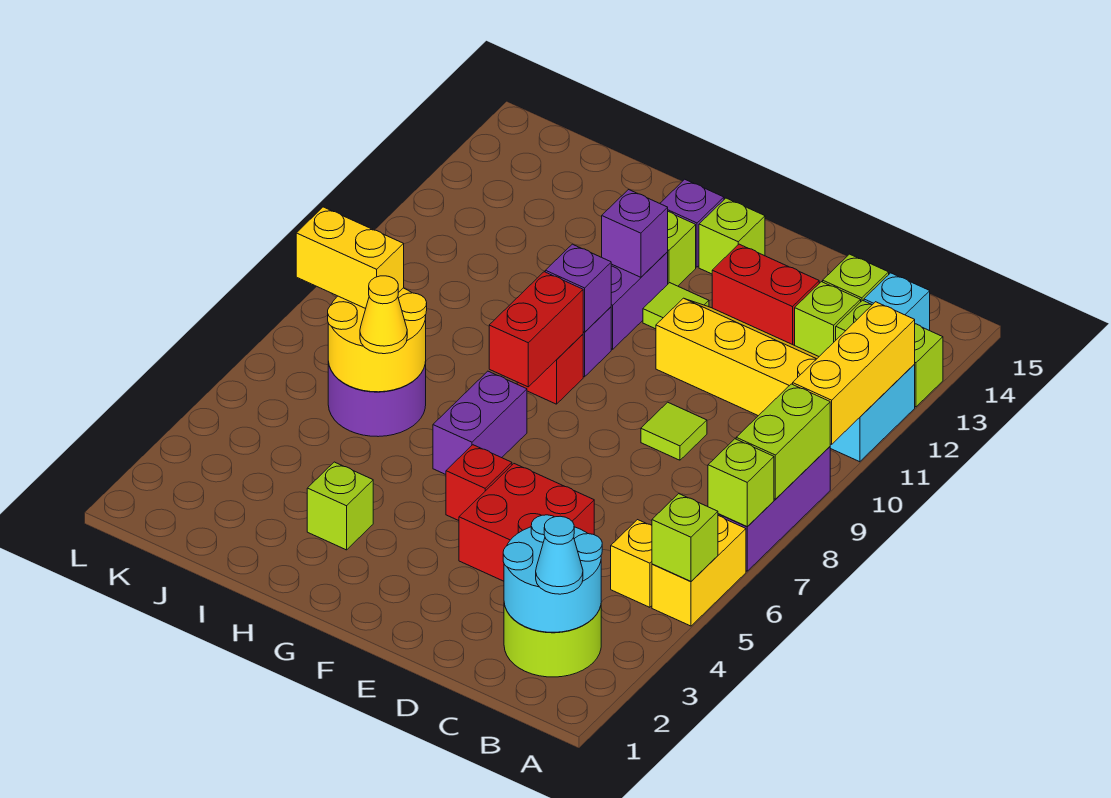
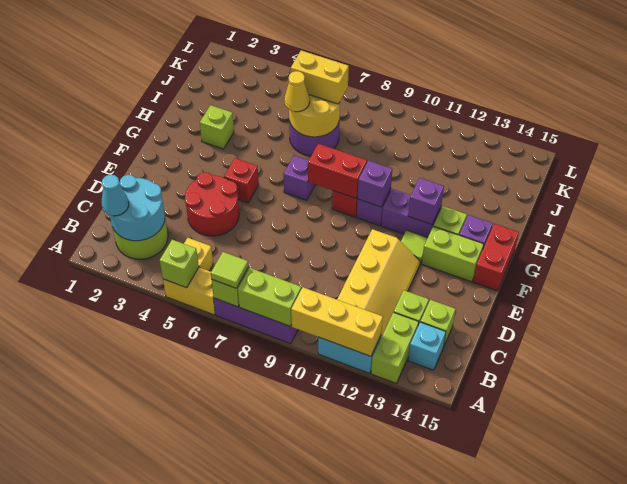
red 2x2 brick [459,464,594,581] -> red 2x2 round brick [185,172,239,236]
lime 1x1 tile [641,402,707,460] -> lime 1x1 tile moved to [211,252,248,288]
red 1x2 brick [712,244,819,345] -> red 1x2 brick moved to [473,224,519,291]
lime 1x1 brick [699,198,765,274] -> lime 1x2 brick [422,226,484,282]
purple 1x2 brick [433,371,527,474] -> purple 1x1 brick [284,156,315,200]
yellow 1x2 brick [296,207,404,309] -> yellow 1x2 brick turned to [291,51,349,104]

